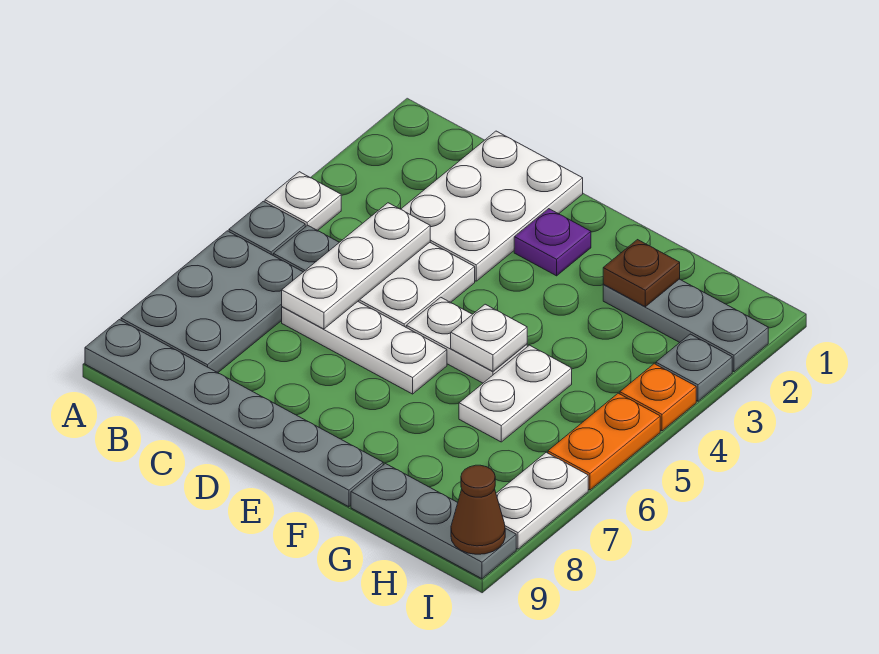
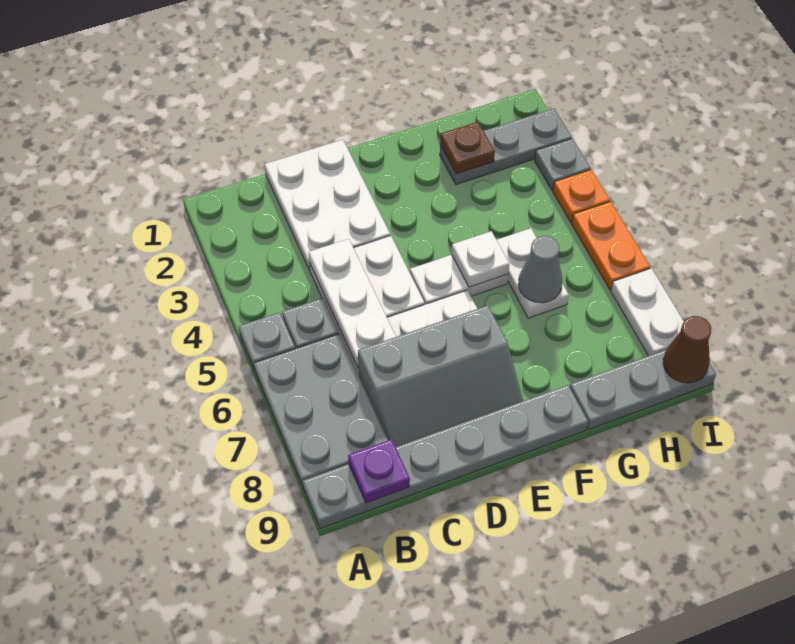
white 1x1 plate [265,172,341,231] -> none
none -> grey 2x3 slope [358,305,523,447]
purple 1x1 plate [514,209,591,276] -> purple 1x1 plate moved to [348,439,410,503]
none -> grey 1x1 cone [518,236,562,303]

